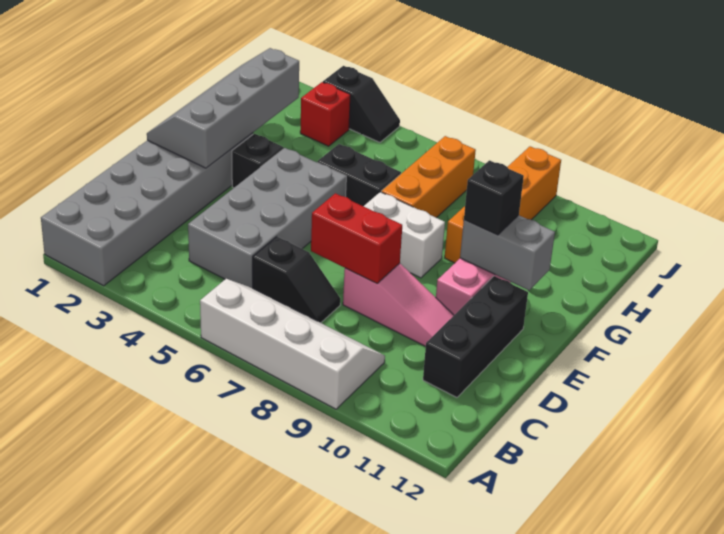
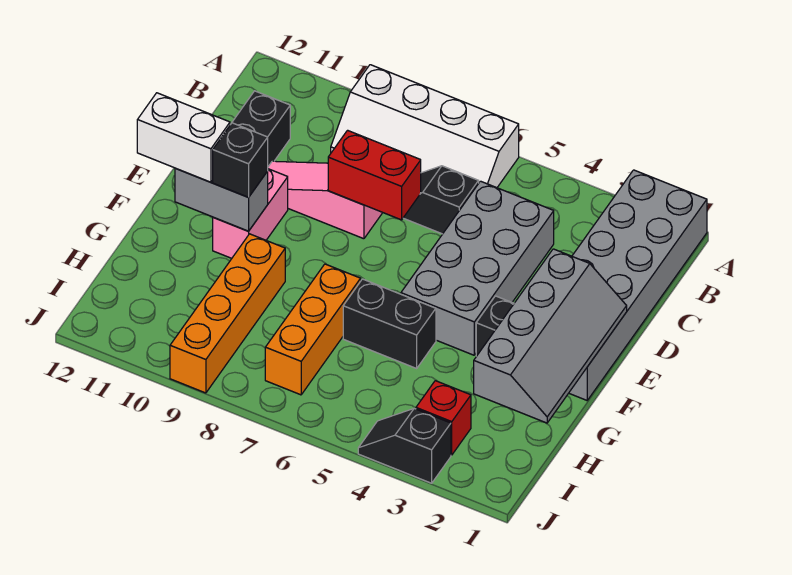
white 1x2 brick [364,192,445,278] -> white 1x2 brick moved to [137,93,230,182]

